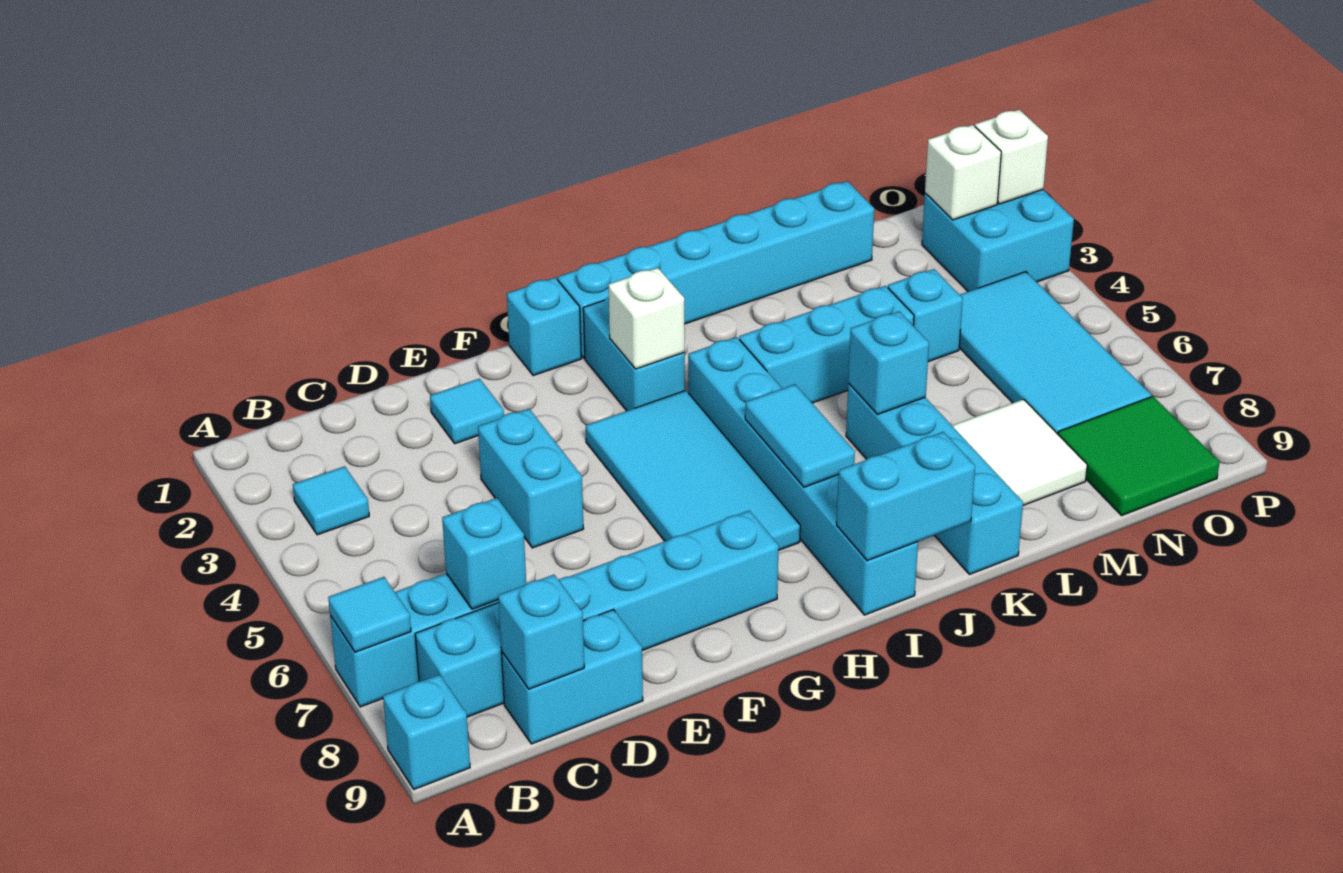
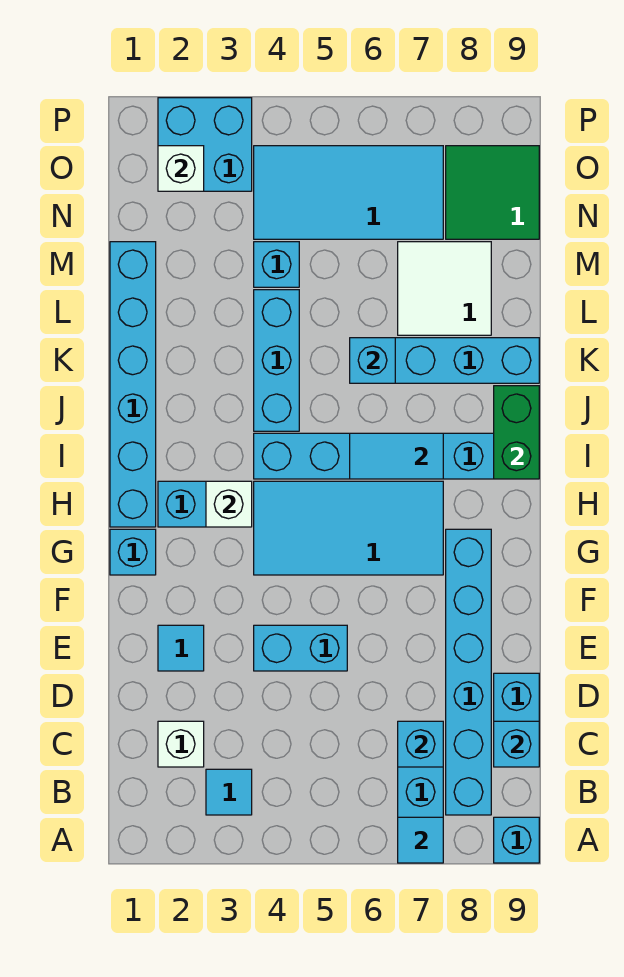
cyan 1x2 brick [837,432,975,561] -> green 1x2 brick [494,386,539,479]
white 1x1 brick [975,110,1048,204] -> white 1x1 brick moved to [158,721,204,767]

